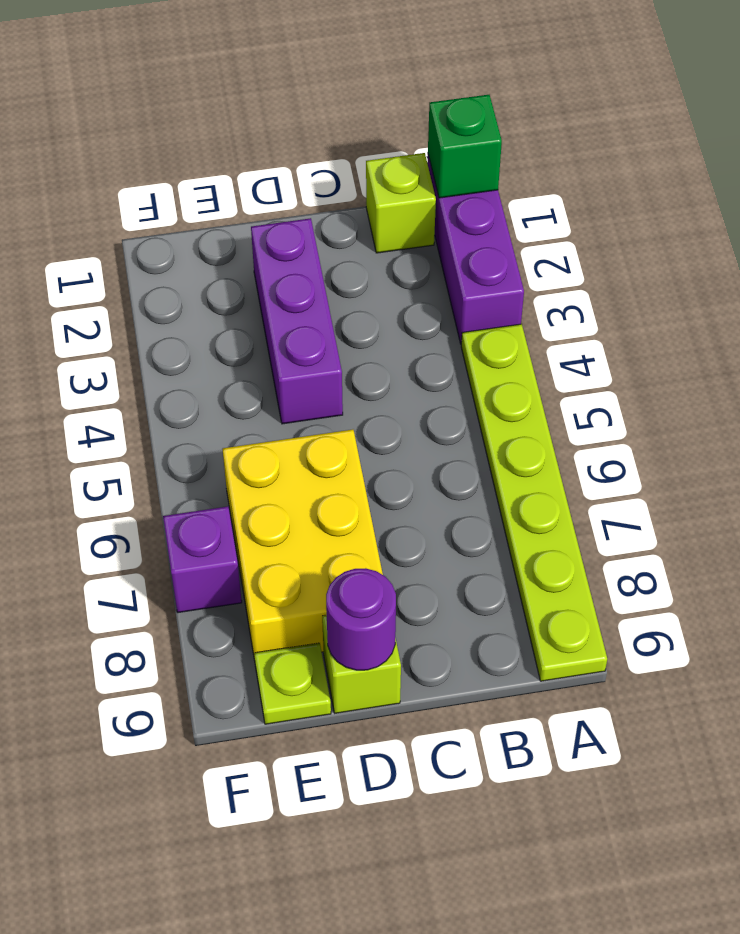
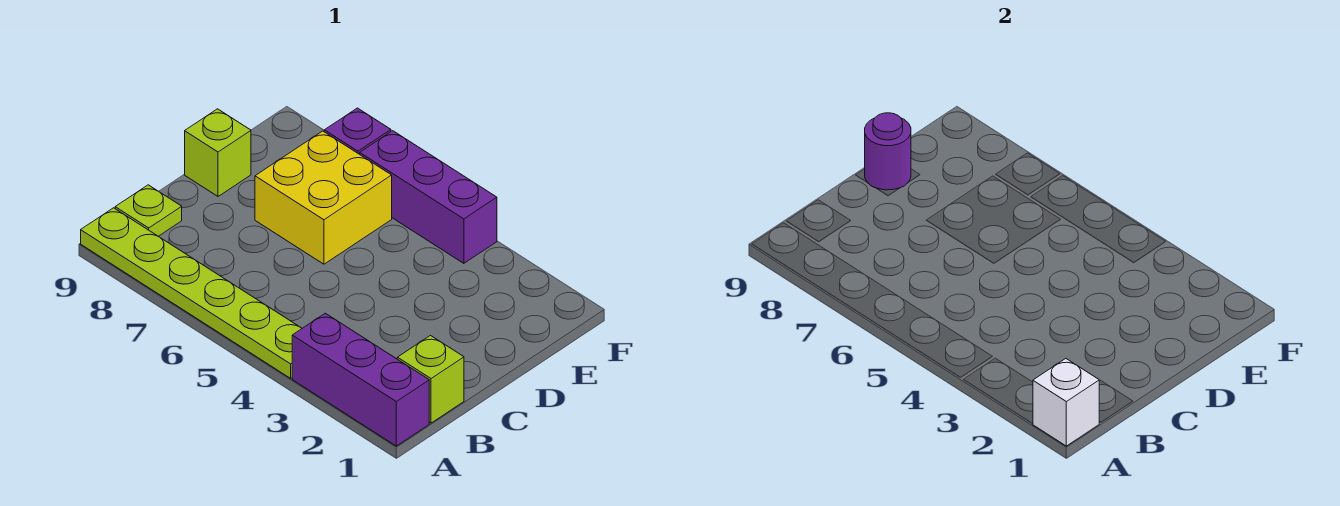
green 1x1 brick [428,95,502,198] -> white 1x1 brick [1033,359,1100,446]
purple 1x3 brick [251,218,343,424] -> purple 1x3 brick moved to [360,131,497,263]
yellow 2x3 brick [222,430,383,659] -> yellow 2x2 brick [255,131,392,264]
lime 1x1 plate [254,643,331,724] -> lime 1x1 plate moved to [115,185,182,236]

